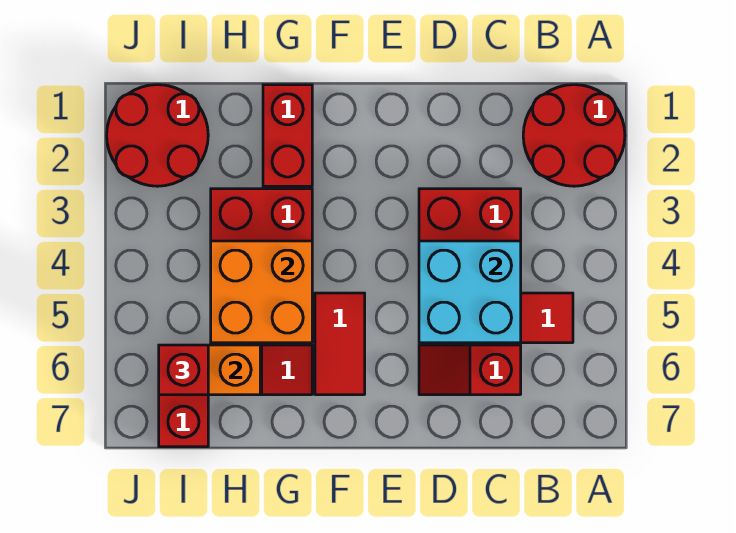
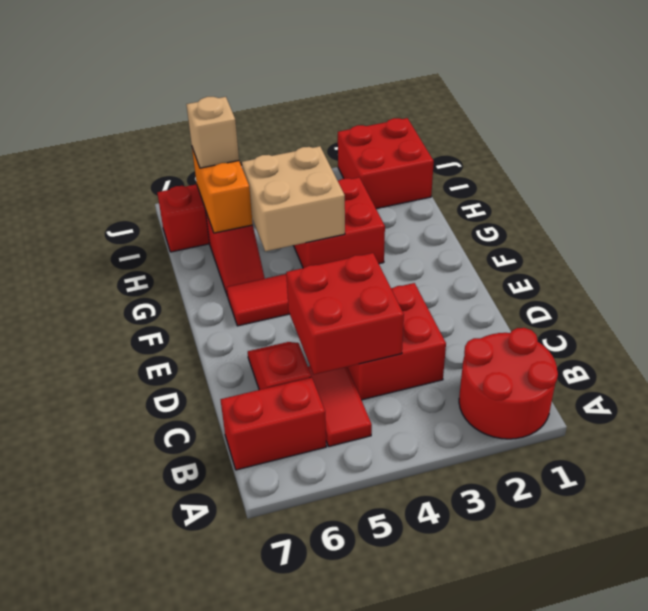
cyan 2x2 brick [419,241,521,343] -> red 2x2 brick [286,253,404,375]
red 1x2 brick [263,85,312,186] -> red 1x2 brick moved to [220,377,326,470]
orange 2x2 brick [211,241,312,343] -> tan 2x2 brick [242,146,345,251]
red 2x2 round brick [107,85,208,186] -> red 2x2 brick [338,118,434,209]
red 1x1 brick [159,345,208,395] -> tan 1x1 brick [186,97,239,168]

